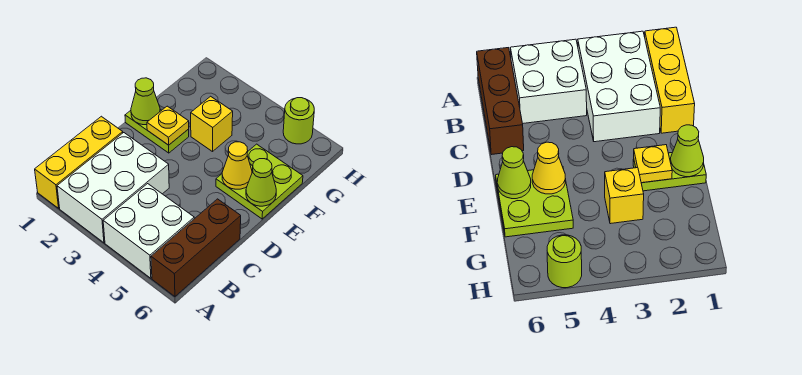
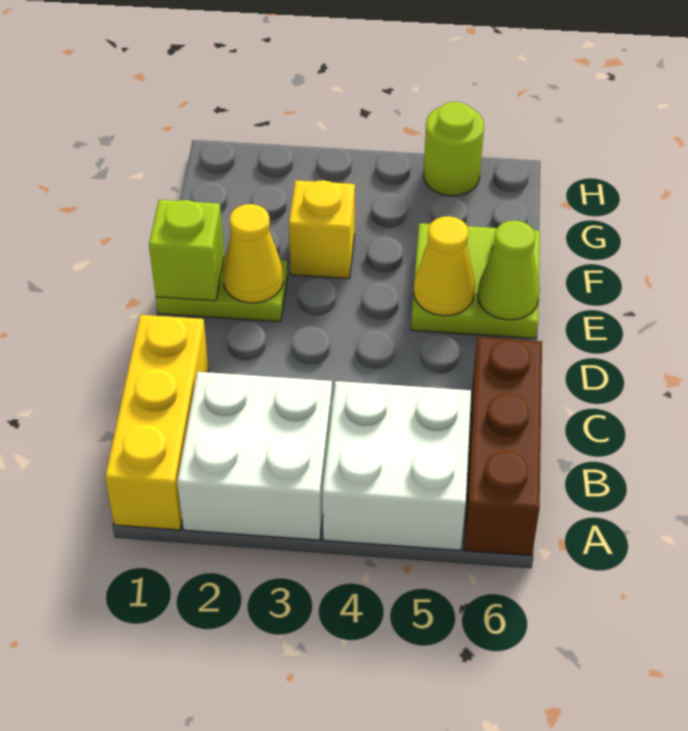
white 2x3 brick [57,133,169,243] -> white 2x2 brick [177,372,332,540]
lime 1x1 cone [131,78,160,125] -> lime 1x1 brick [149,200,224,301]
yellow 1x1 plate [147,106,189,145] -> yellow 1x1 cone [223,204,283,303]

